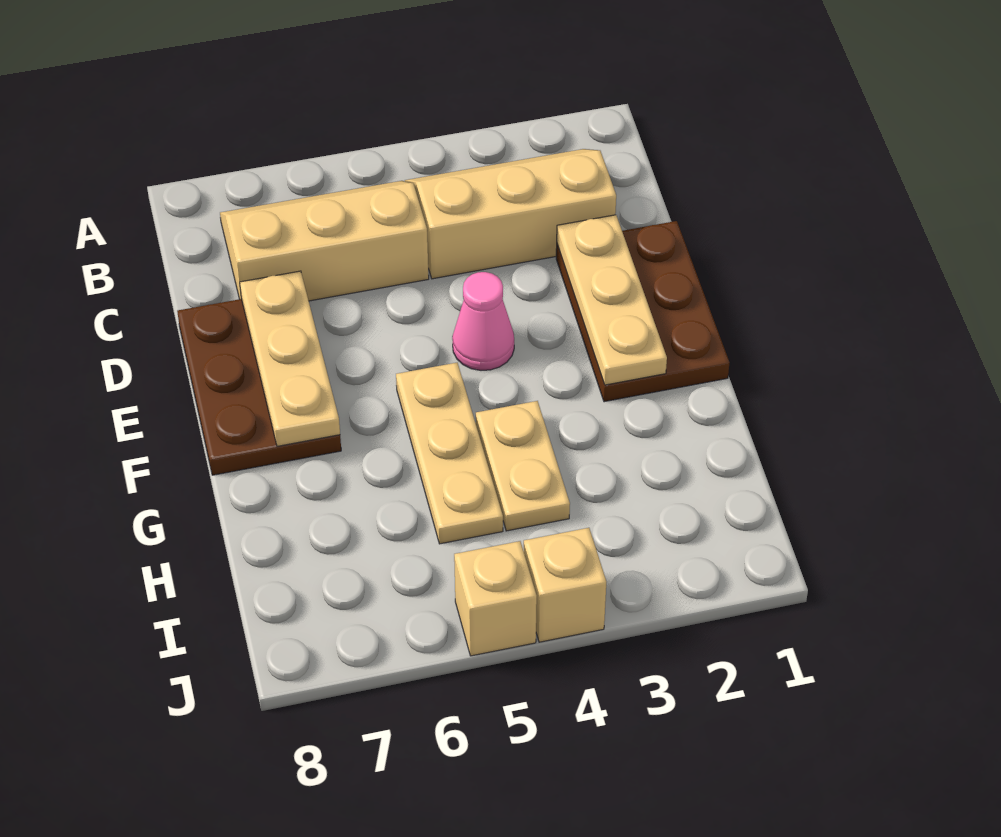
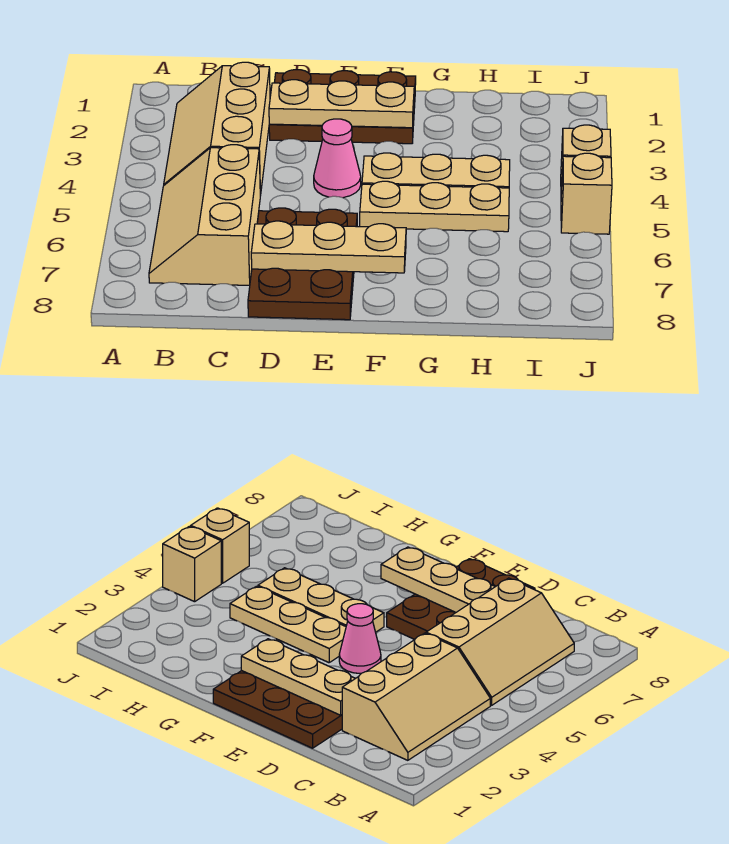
brown 2x3 plate [177,299,341,475] -> brown 2x3 plate turned to [248,208,357,320]
tan 1x2 plate [476,401,570,531] -> tan 1x3 plate [362,153,510,188]

